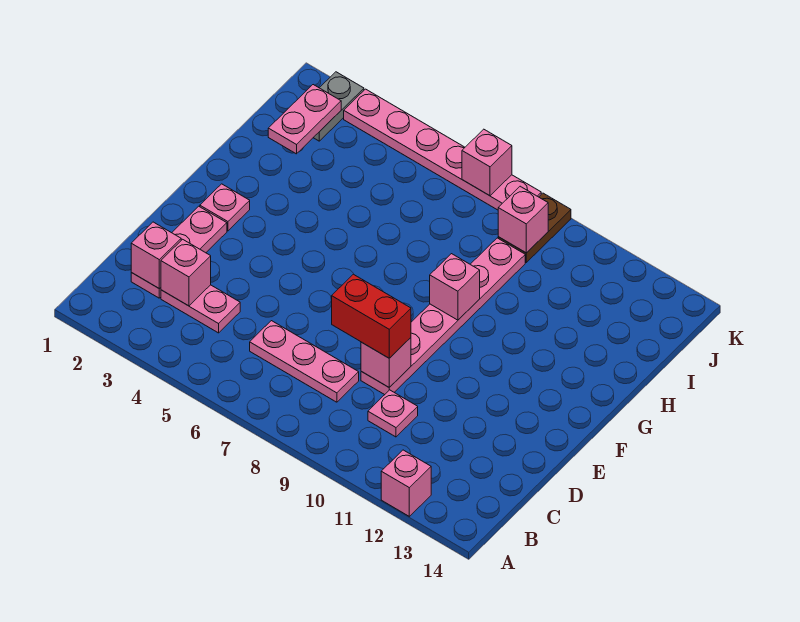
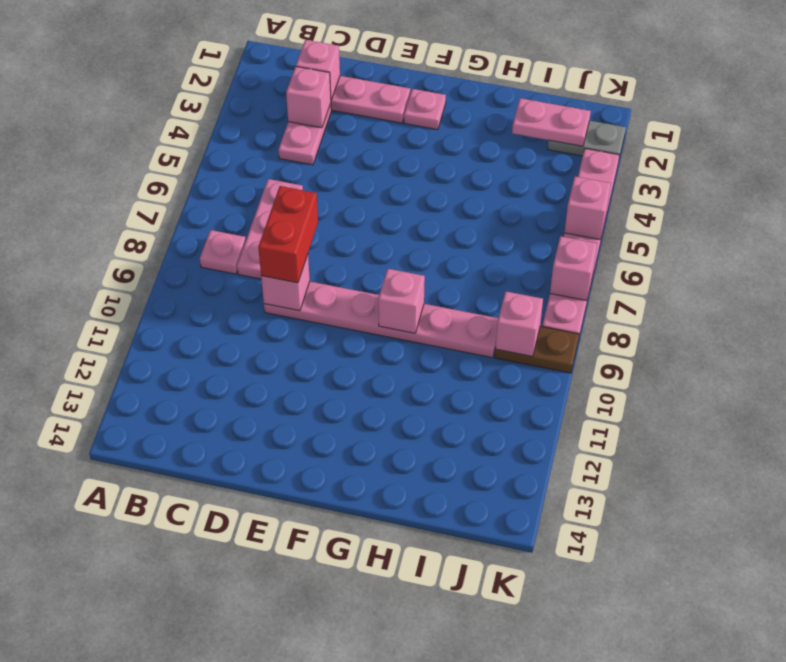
pink 1x1 brick [381,450,431,516] -> pink 1x1 brick moved to [564,176,611,240]
pink 1x1 plate [368,390,418,437] -> pink 1x1 plate moved to [200,230,246,274]

